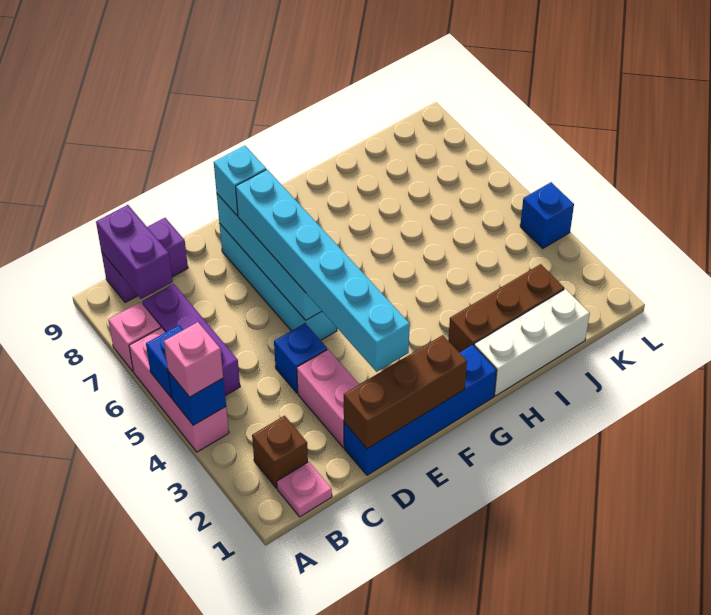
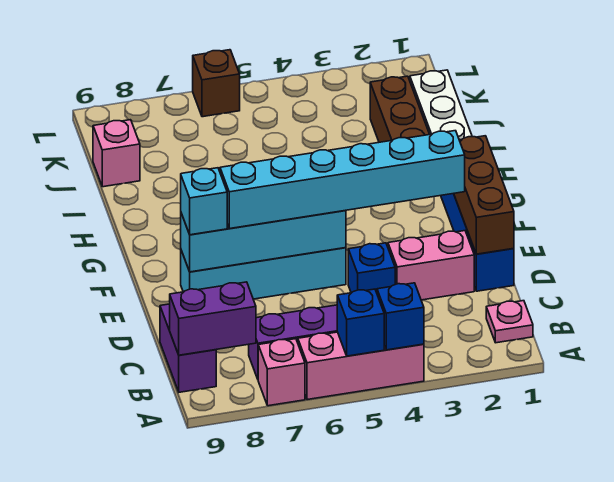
pink 1x1 brick [164,322,223,397] -> pink 1x1 brick moved to [93,120,140,187]
brown 1x1 brick [252,416,308,488] -> brown 1x1 brick moved to [193,50,240,117]
blue 1x1 brick [520,182,574,248] -> none

